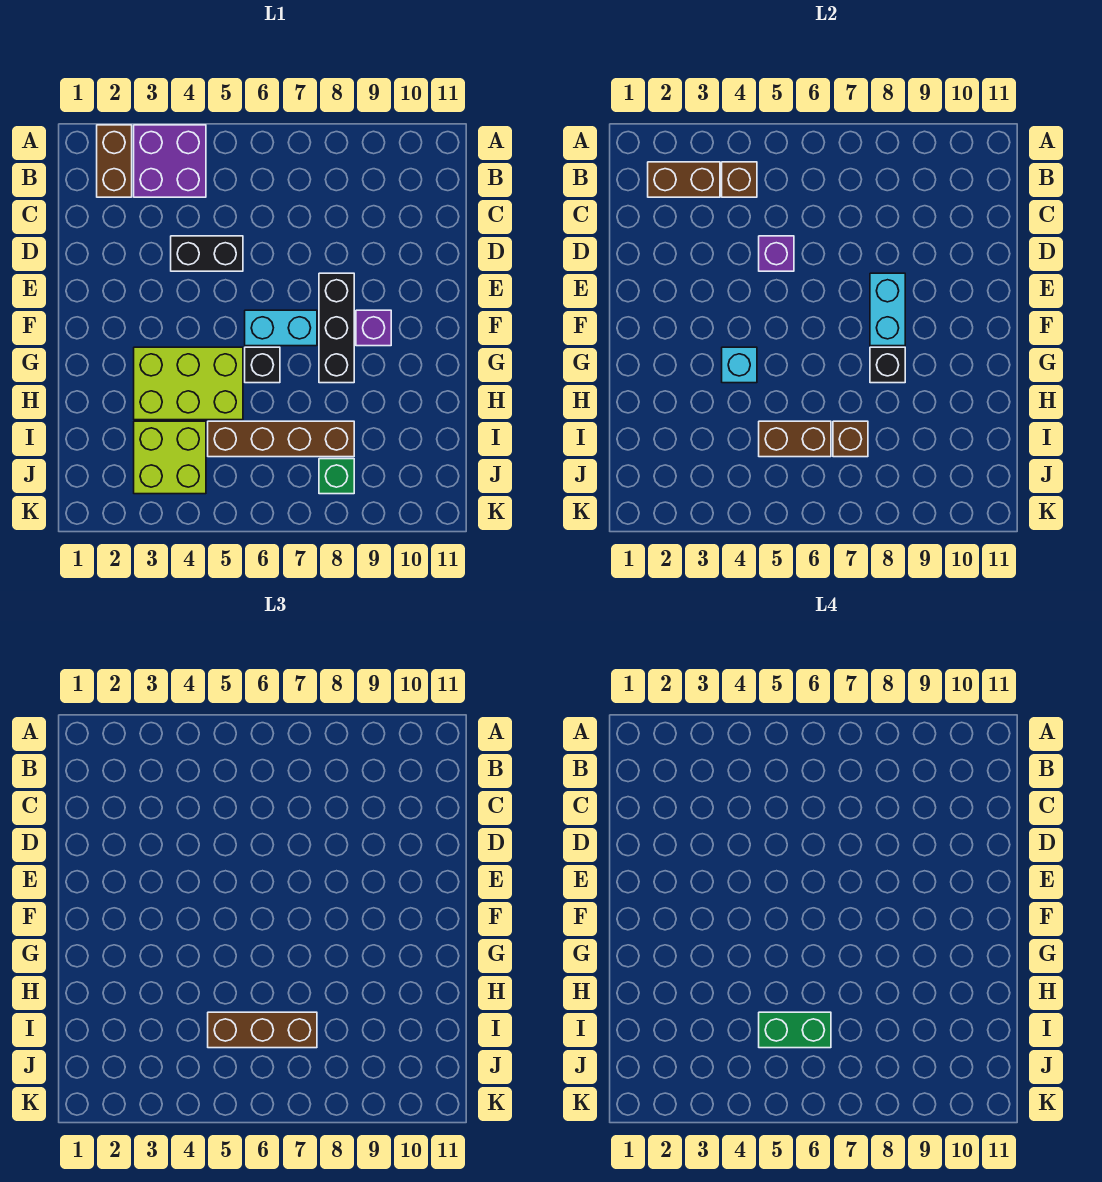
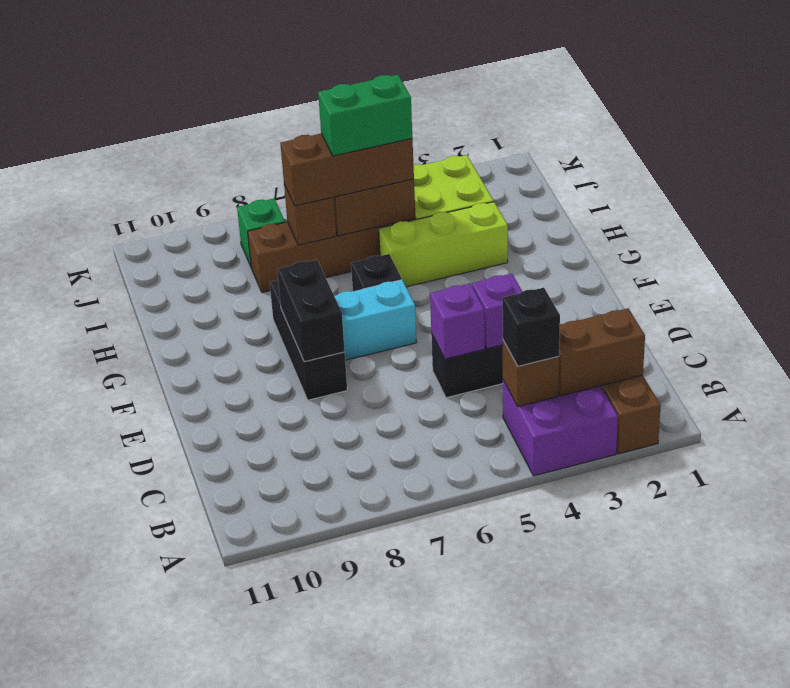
cyan 1x2 brick [870,273,905,346] -> black 1x2 brick [277,260,345,362]
purple 1x1 brick [356,310,391,346] -> purple 1x1 brick moved to [472,274,522,349]
lime 2x3 brick [134,347,243,420] -> lime 1x3 brick [379,202,508,287]
cyan 1x1 brick [722,347,757,383] -> none
black 1x1 brick [870,347,905,383] -> black 1x1 brick moved to [502,288,560,366]

